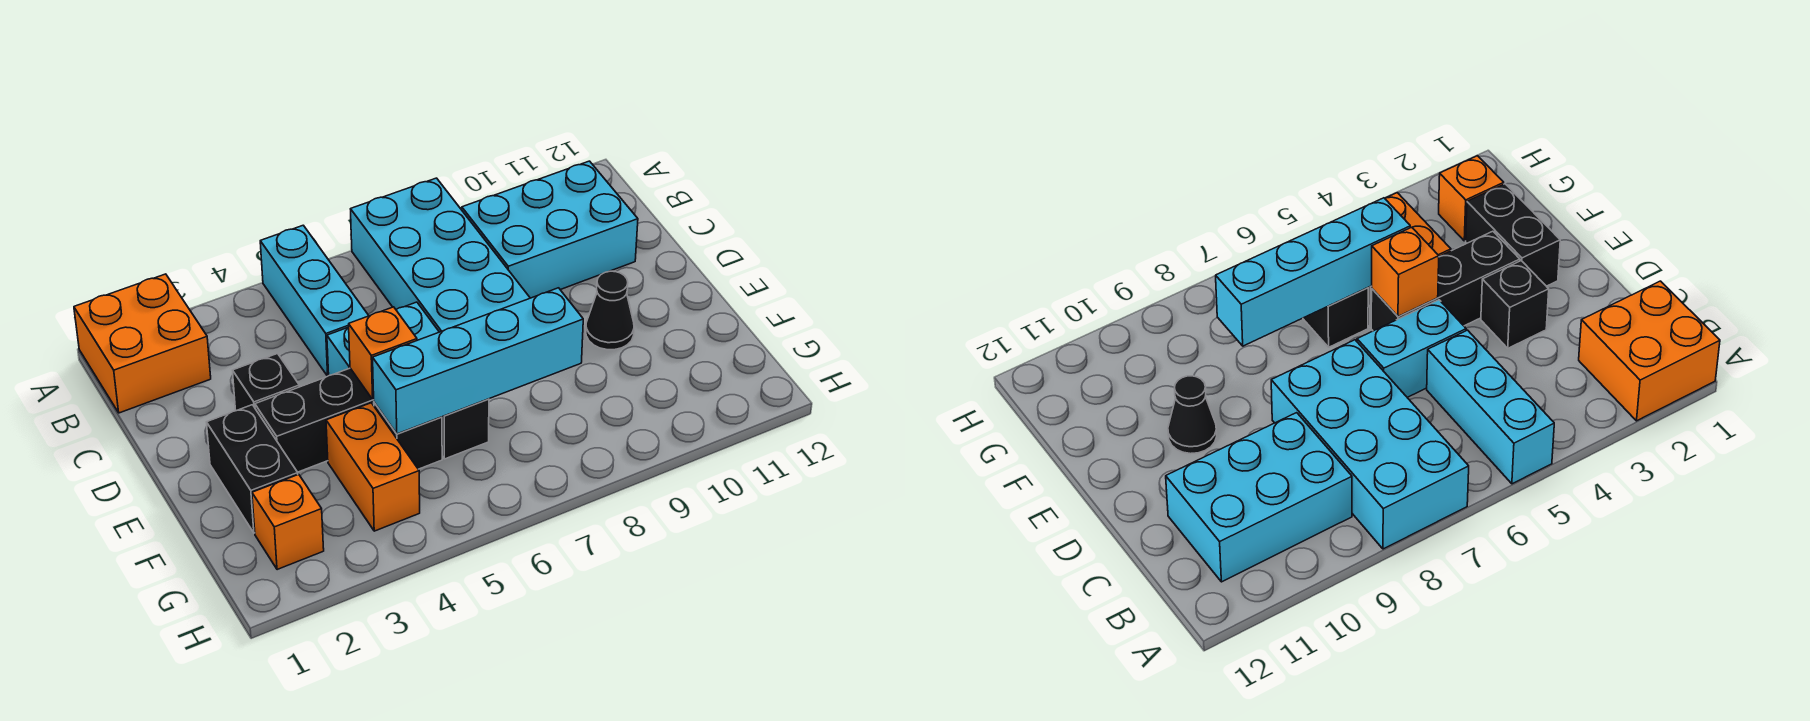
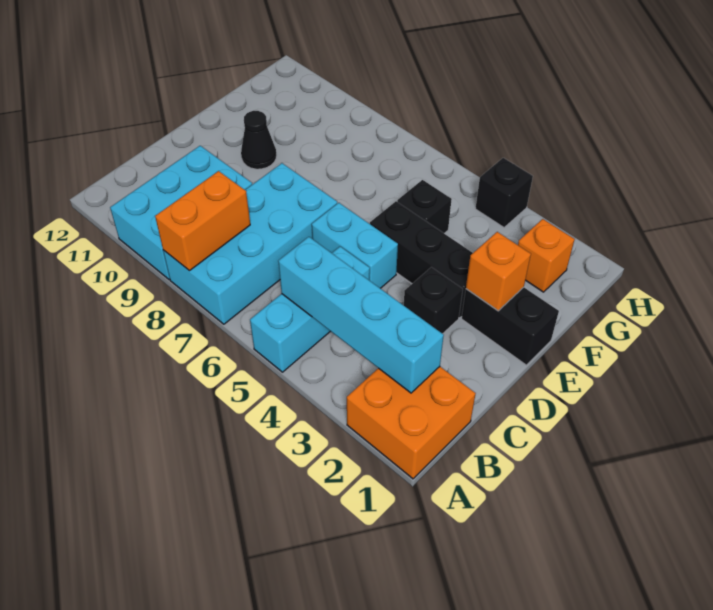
cyan 2x3 brick [462,161,638,298] -> cyan 2x3 brick turned to [110,146,252,280]
black 1x2 brick [207,405,298,533] -> black 1x2 brick turned to [462,287,559,365]
orange 1x1 brick [349,307,417,399] -> orange 1x1 brick moved to [466,232,531,311]
orange 1x2 brick [326,403,420,531] -> orange 1x2 brick moved to [155,171,250,271]
cyan 1x4 brick [373,288,583,434] -> cyan 1x4 brick moved to [278,237,444,393]
black 1x1 brick [442,399,489,459] -> black 1x1 brick moved to [475,158,533,228]

